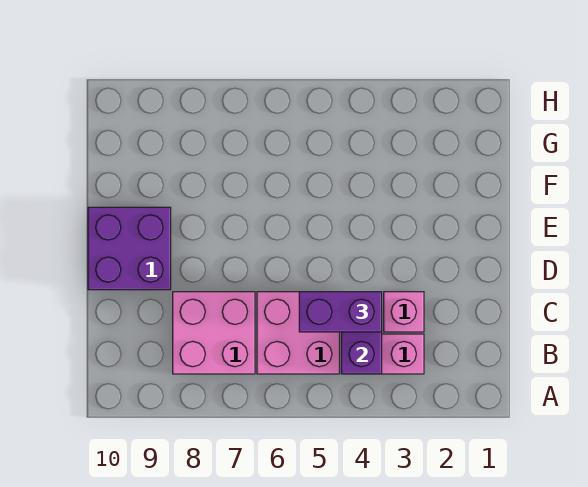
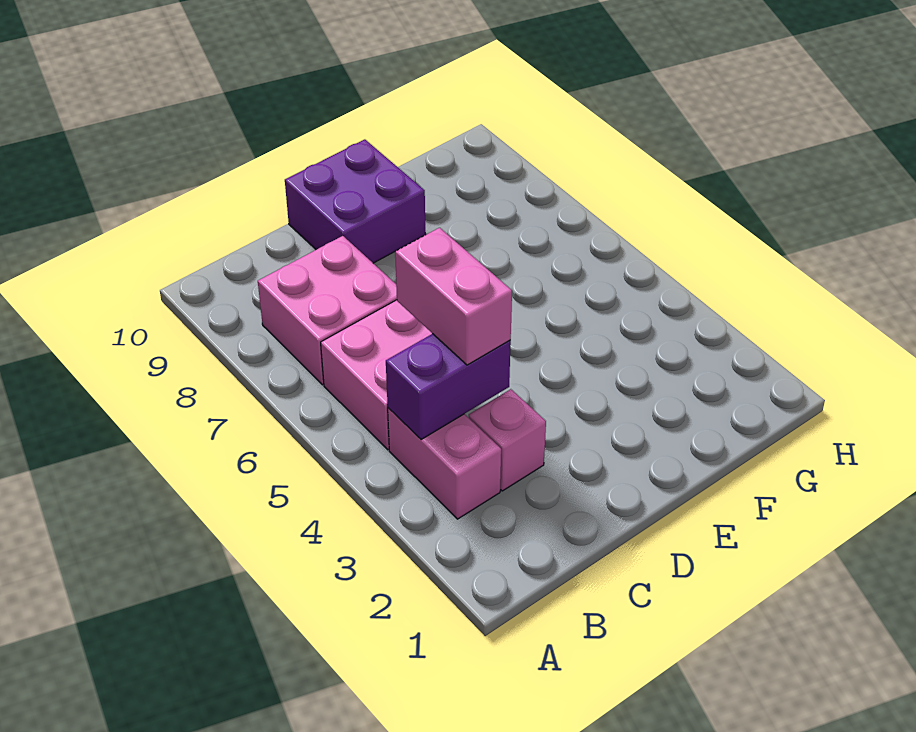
purple 1x2 brick [299,292,382,332] -> pink 1x2 brick [395,228,512,365]

